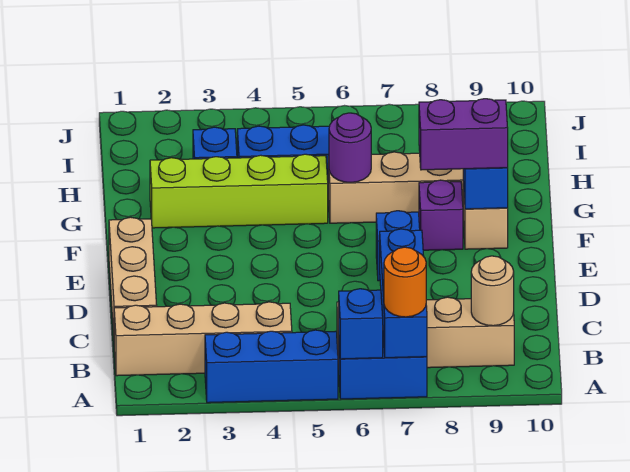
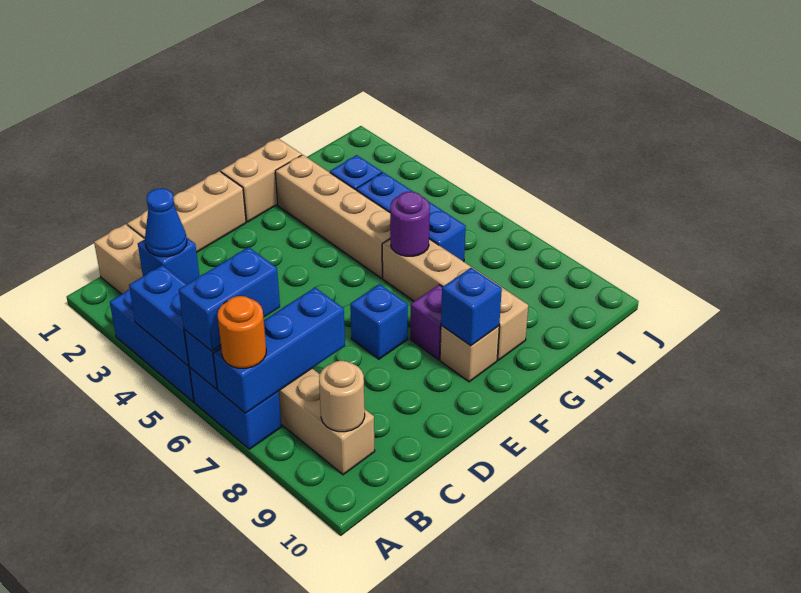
none -> blue 1x2 brick [129,265,189,366]
none -> blue 1x2 brick [179,247,280,351]
none -> blue 1x1 brick [138,238,199,284]
none -> blue 1x1 cone [145,188,187,257]
none -> tan 1x2 brick [221,138,302,222]
purple 1x2 brick [419,99,508,170] -> none
lime 1x4 brick [150,154,328,228] -> tan 1x4 brick [275,155,390,278]

